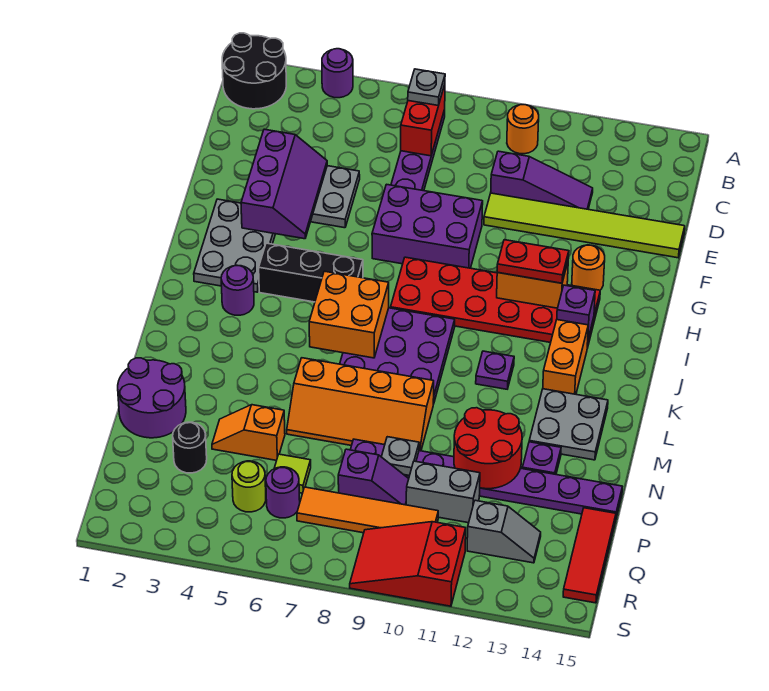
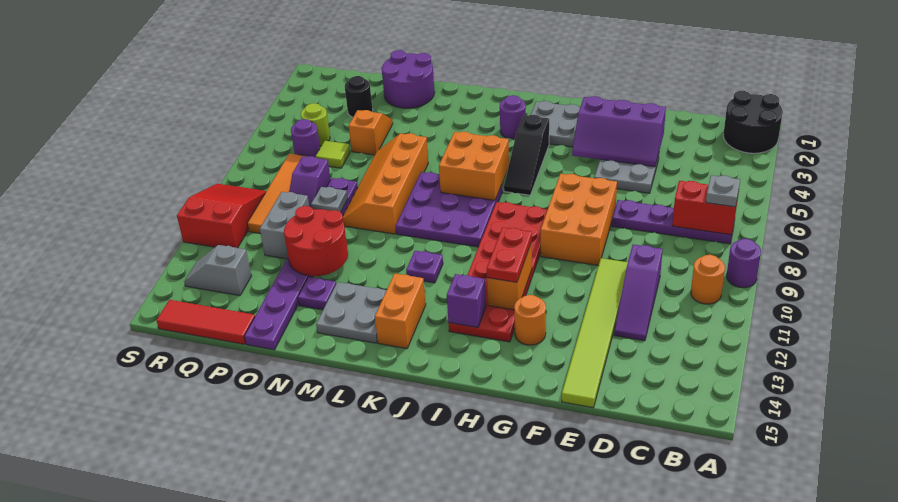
purple 1x1 round brick [322,49,353,98] -> purple 1x1 round brick moved to [727,239,761,288]
purple 2x3 brick [372,184,483,268] -> orange 2x3 brick [541,174,617,266]
black 1x3 brick [259,243,363,302] -> black 1x3 slope [504,115,549,195]
orange 1x2 brick [543,320,588,394] -> orange 1x2 brick turned to [375,274,426,349]
grey 1x2 slope [467,500,541,563] -> grey 1x2 slope turned to [184,245,251,296]

